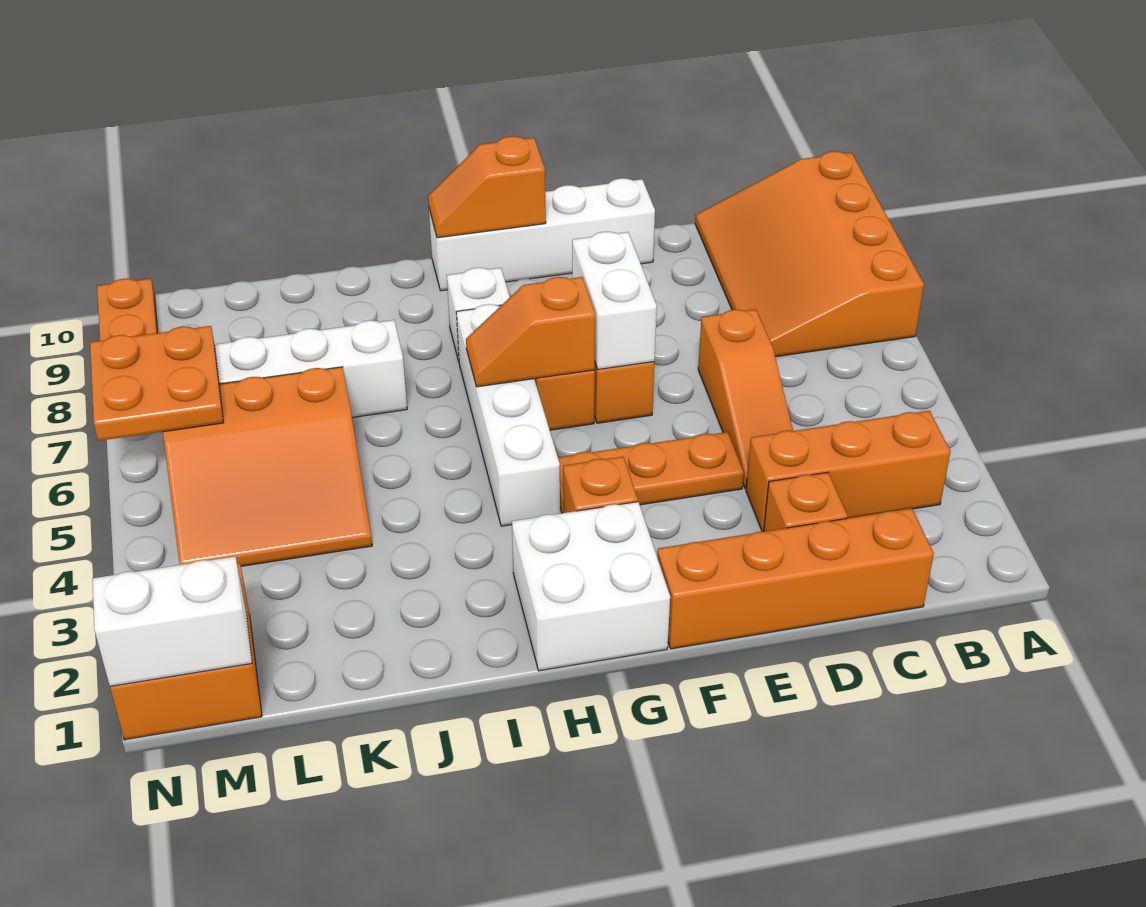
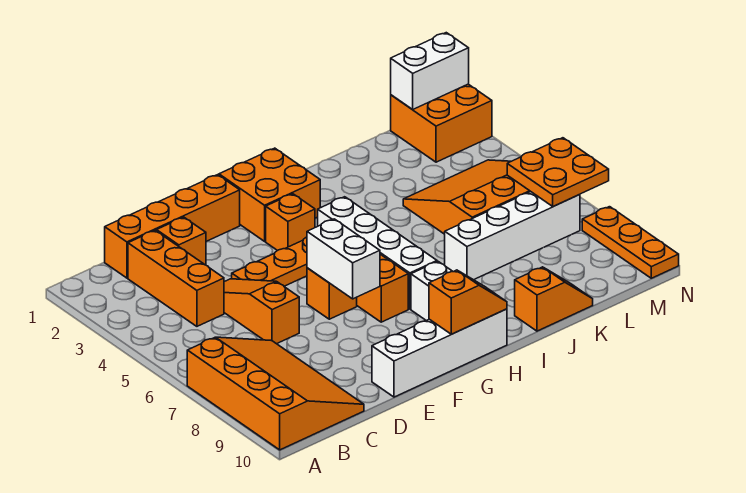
orange 1x3 brick [746,411,951,532] -> orange 1x3 brick turned to [128,230,224,326]
white 2x2 brick [512,502,670,671] -> orange 2x2 brick [219,148,320,241]
orange 1x2 slope [466,277,595,387] -> orange 1x2 slope moved to [515,267,593,331]

